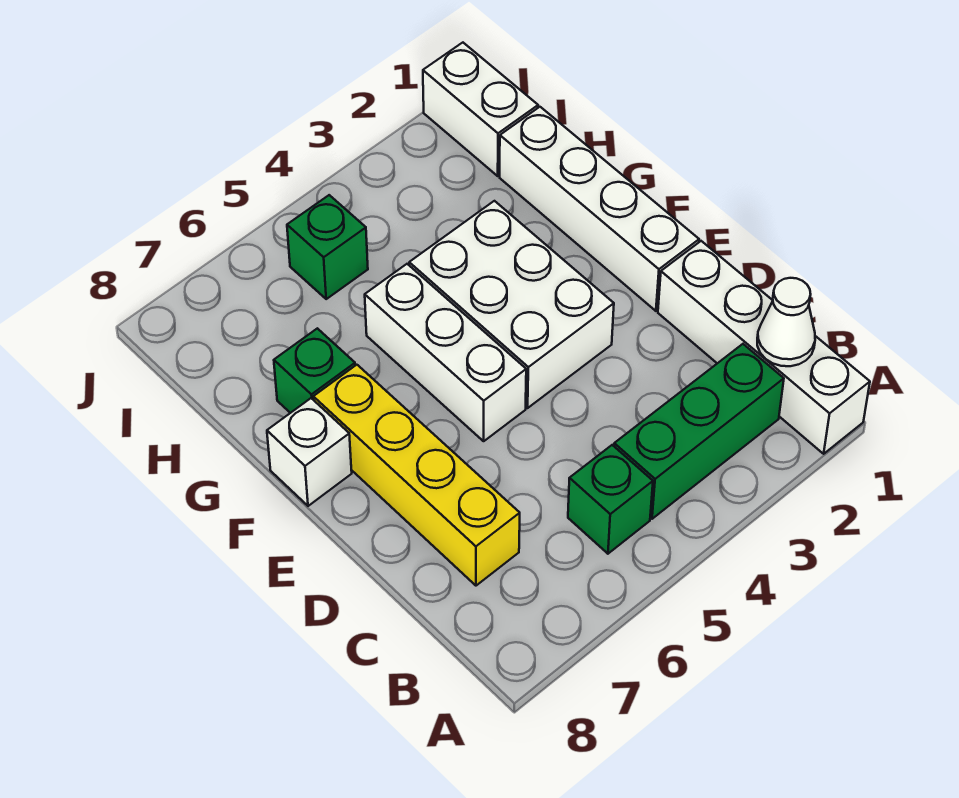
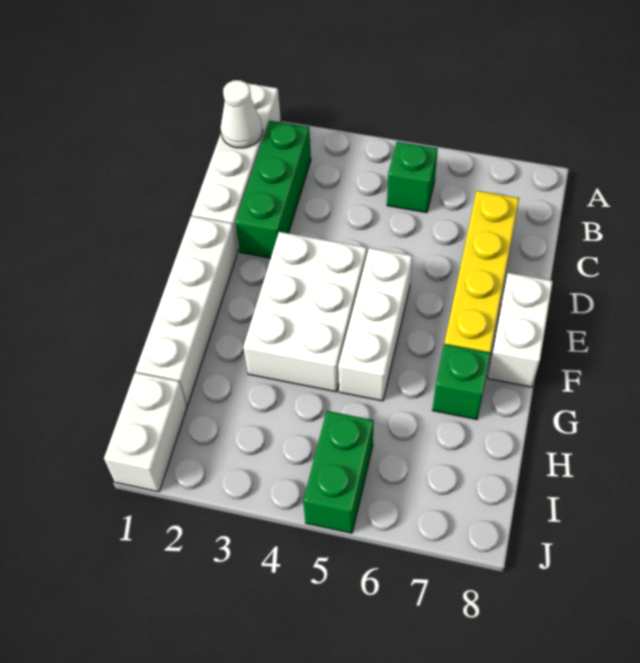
green 1x3 brick [614,344,784,519] -> green 1x3 brick turned to [235,121,311,258]
white 1x1 brick [267,398,352,506] -> white 1x2 brick [488,273,553,387]
green 1x1 brick [287,195,368,299] -> green 1x2 brick [303,411,374,533]

